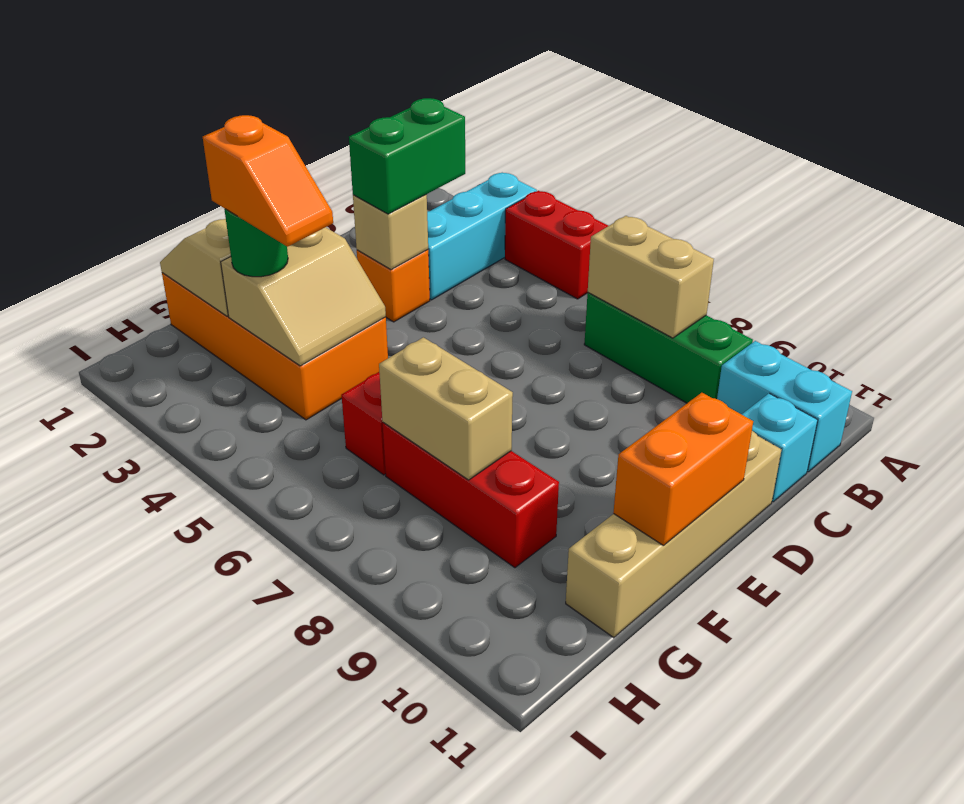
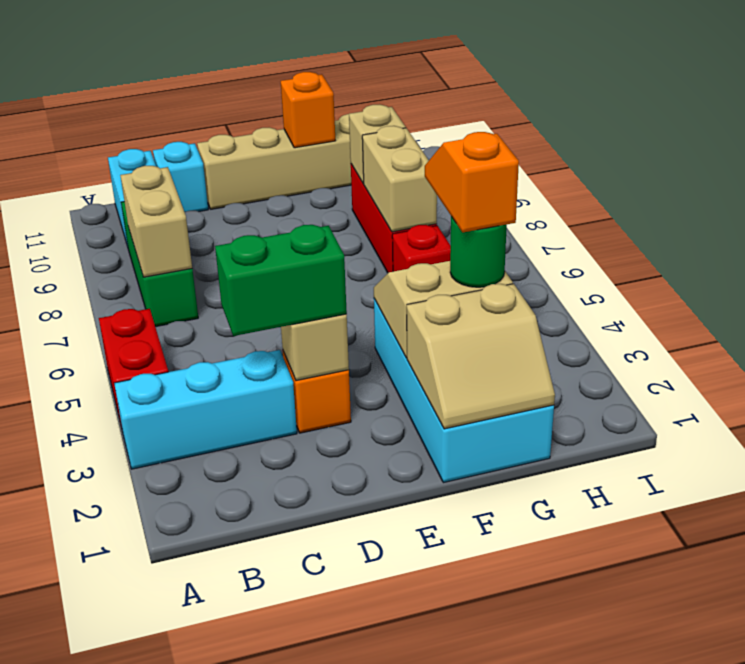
orange 1x2 brick [613,393,753,546] -> orange 1x1 brick [281,72,335,148]
orange 2x4 brick [162,273,388,420] -> cyan 2x4 brick [374,299,554,483]
none -> tan 1x1 brick [349,104,406,184]

